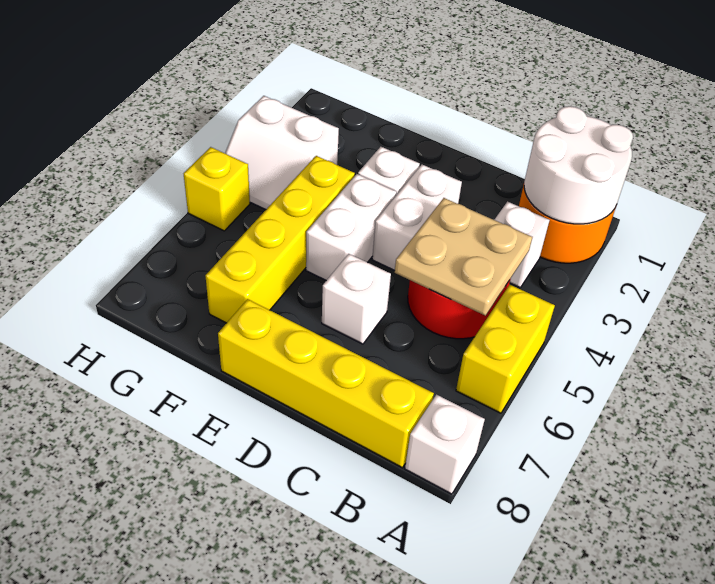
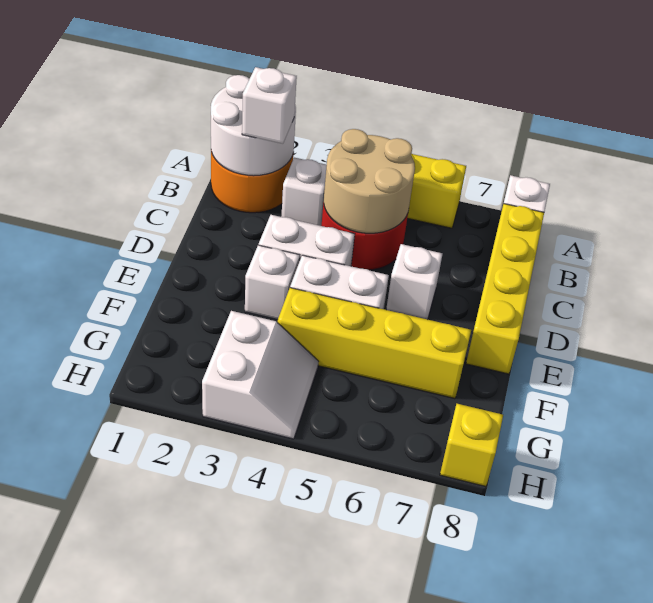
none -> white 1x1 brick [242,67,297,144]
tan 2x2 plate [395,198,532,316] -> tan 2x2 round brick [324,129,415,233]
yellow 1x1 brick [184,147,250,231] -> yellow 1x1 brick moved to [440,404,503,486]

